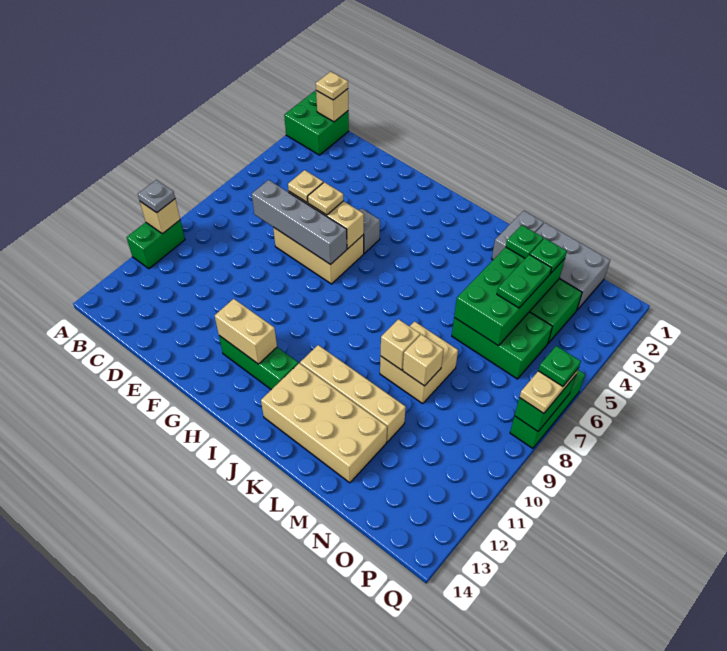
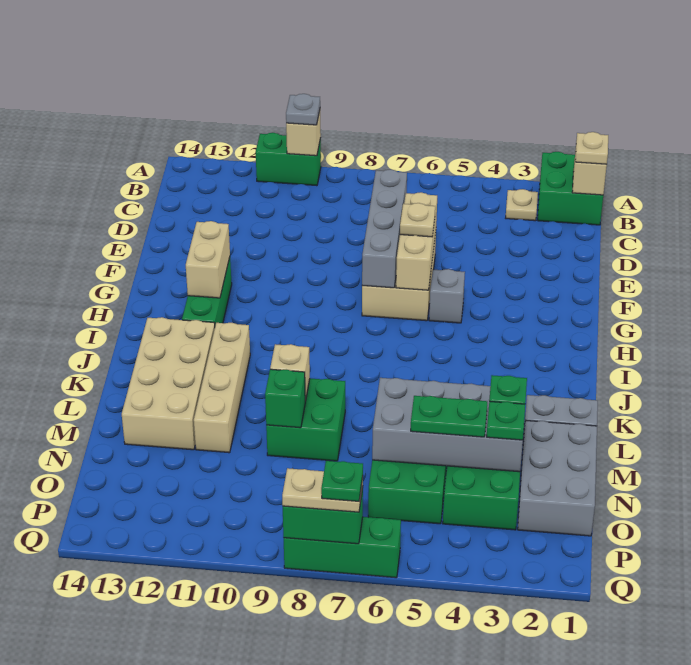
tan 1x1 plate [288,170,323,202] -> tan 1x1 plate moved to [506,189,538,221]
tan 2x2 brick [380,321,458,403] -> green 2x2 brick [266,378,345,461]
green 2x4 brick [454,247,565,346] -> grey 2x4 brick [372,378,523,472]
tan 1x1 brick [403,334,444,386] -> green 1x1 brick [265,369,305,428]

